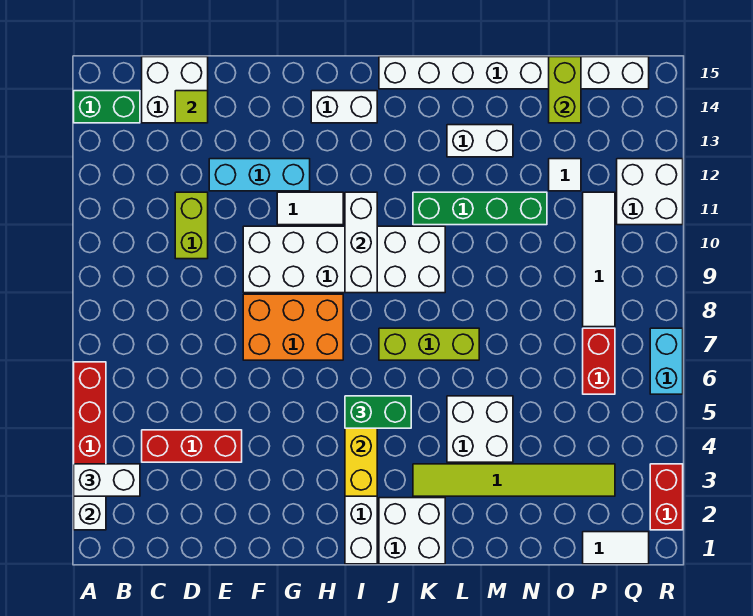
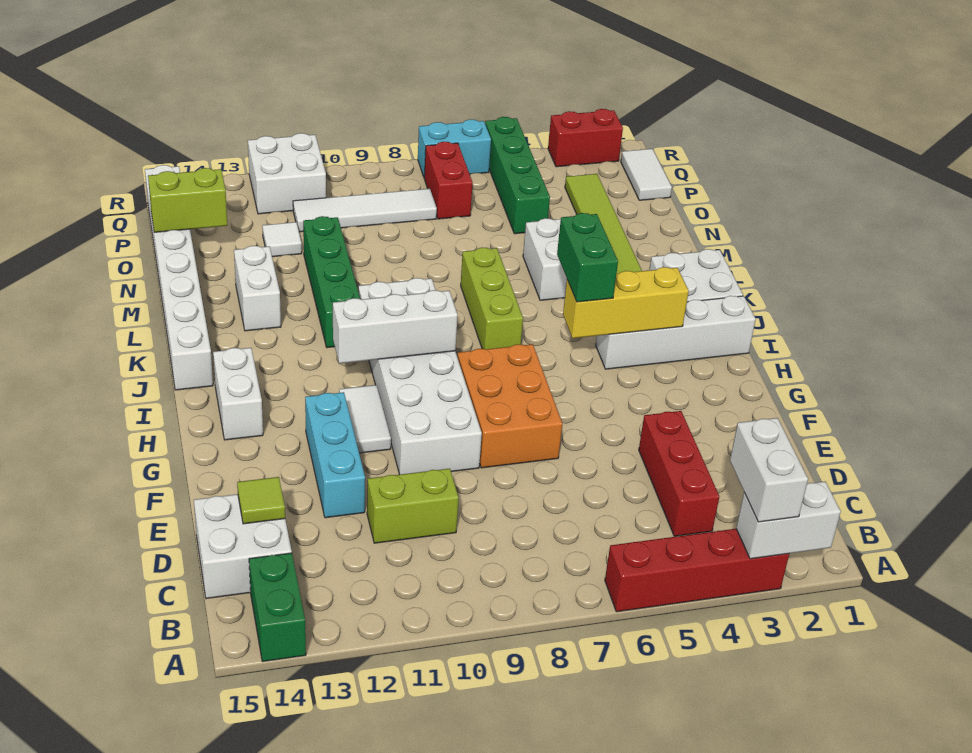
none -> green 1x4 brick [485,117,550,234]
red 1x2 brick [583,328,615,394] -> red 1x2 brick turned to [424,142,473,219]

